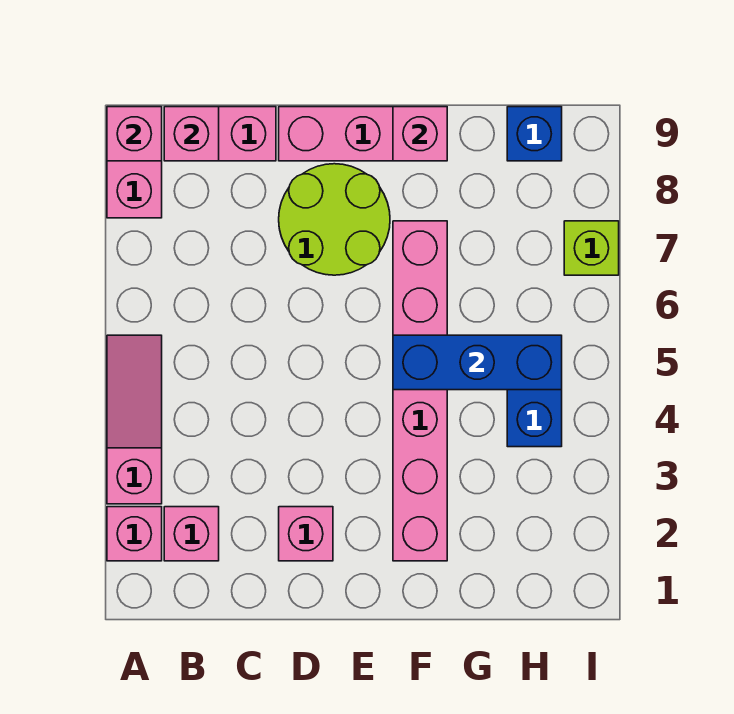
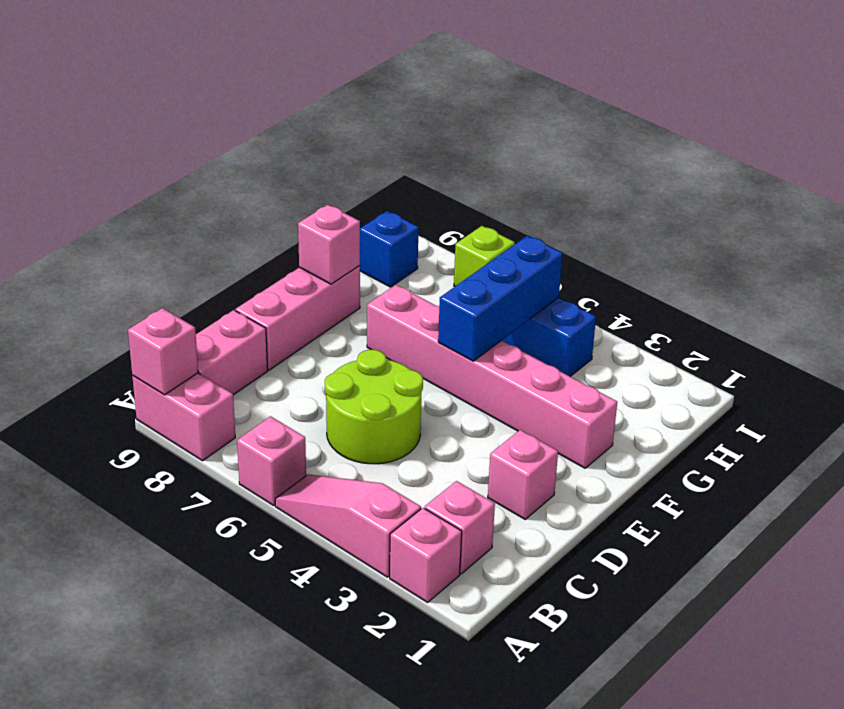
pink 1x1 brick [164,107,219,161] -> pink 1x1 brick moved to [237,416,306,505]
lime 2x2 round brick [279,164,390,275] -> lime 2x2 round brick moved to [324,350,423,464]

